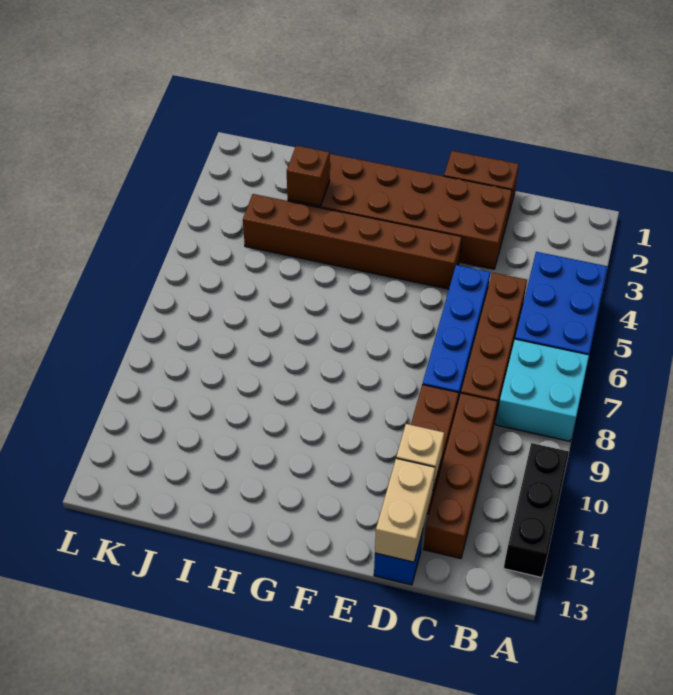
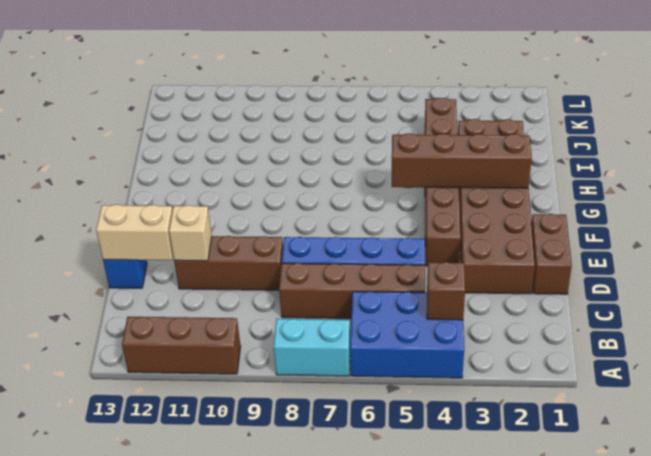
cyan 2x2 brick [496,339,589,441] -> cyan 1x2 brick [274,319,350,376]
black 1x3 brick [504,443,569,578] -> brown 1x3 brick [122,317,241,374]
brown 1x4 brick [423,393,498,558] -> brown 1x4 brick moved to [392,133,532,188]
brown 1x1 brick [287,146,330,206] -> brown 1x1 brick moved to [427,262,465,320]

